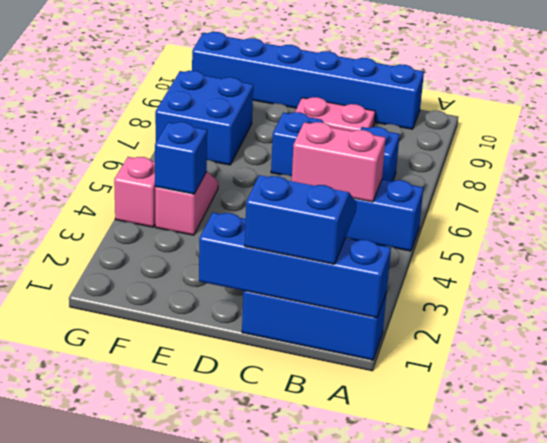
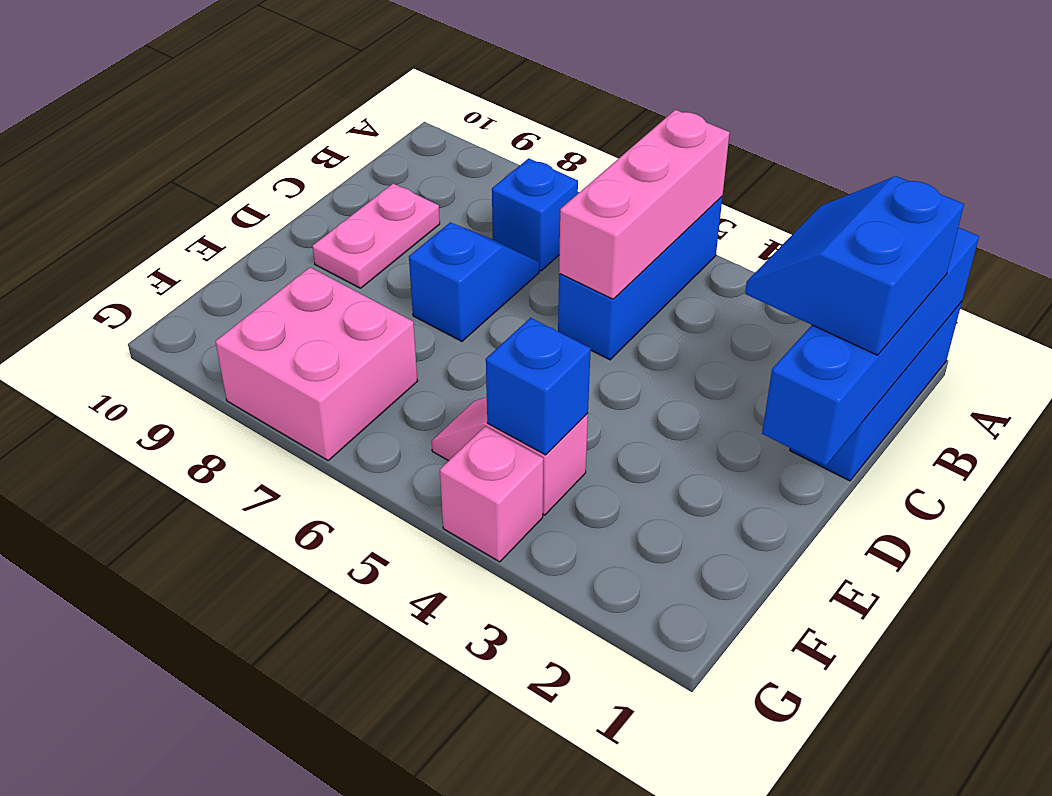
pink 1x2 brick [292,122,386,202] -> pink 1x3 brick [559,110,730,299]
blue 1x6 brick [192,32,424,129] -> none
blue 2x2 brick [155,71,253,165] -> pink 2x2 brick [215,267,417,460]

